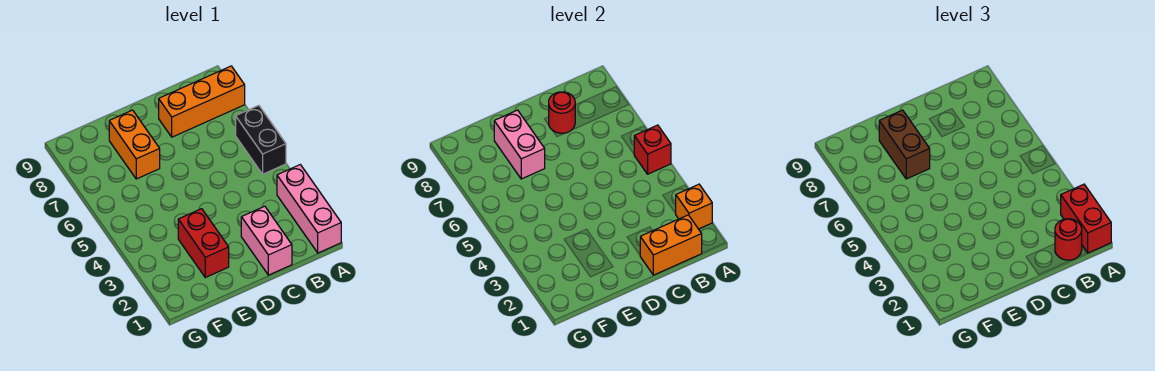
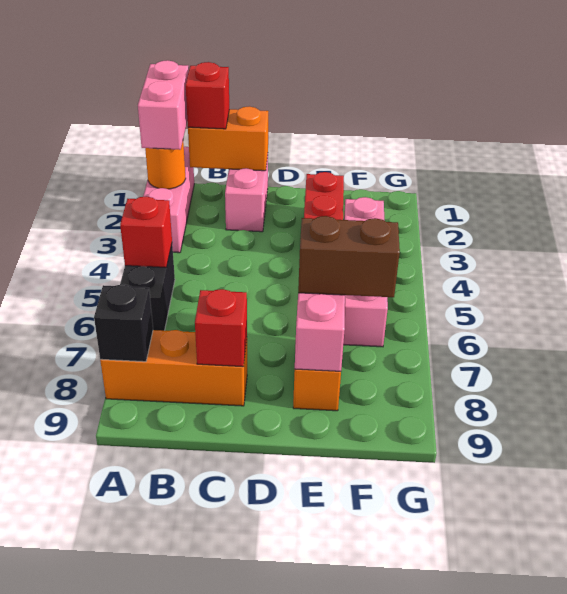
red 1x2 brick [1061,184,1111,253] -> pink 1x2 brick [138,60,189,150]
orange 1x1 brick [675,184,712,229] -> orange 1x1 round brick [145,142,186,189]
none -> black 1x1 brick [94,284,153,362]
red 1x1 round brick [1055,219,1082,260] -> red 1x1 brick [186,62,229,129]
red 1x1 round brick [549,92,575,133] -> red 1x1 brick [195,289,247,367]
brown 1x2 brick [879,110,930,179] -> brown 1x2 brick turned to [298,216,400,297]
none -> pink 1x4 brick [343,197,388,347]

